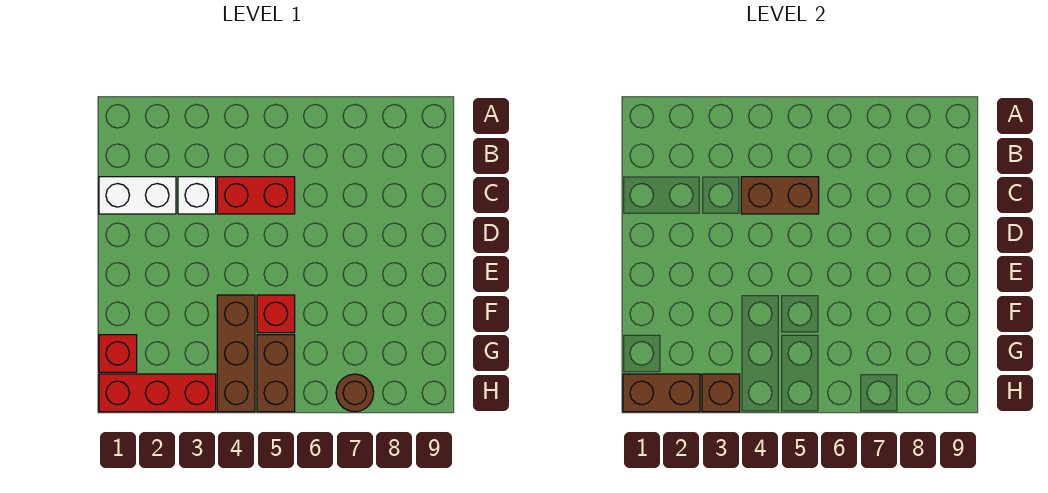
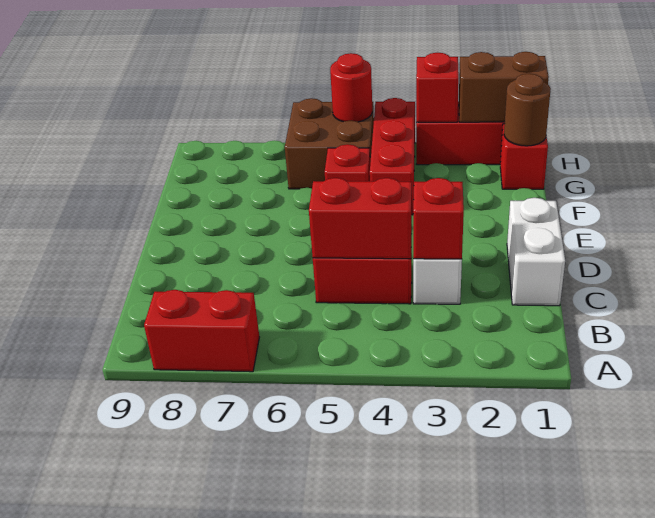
none -> red 1x2 brick [144,290,259,372]
white 1x2 brick [99,177,176,214] -> white 1x2 brick turned to [507,198,565,306]
none -> red 1x1 brick [413,178,464,259]
brown 1x2 brick [741,177,819,214] -> red 1x2 brick [309,178,412,259]
brown 1x3 brick [217,295,255,412] -> red 1x3 brick [370,98,415,215]
brown 1x2 brick [257,335,295,412] -> brown 2x2 brick [285,98,374,189]
brown 1x1 brick [702,374,740,412] -> red 1x1 brick [416,53,459,122]
none -> red 1x1 round brick [330,53,372,122]
brown 1x1 round brick [336,374,374,412] -> brown 1x1 round brick moved to [504,74,551,146]

